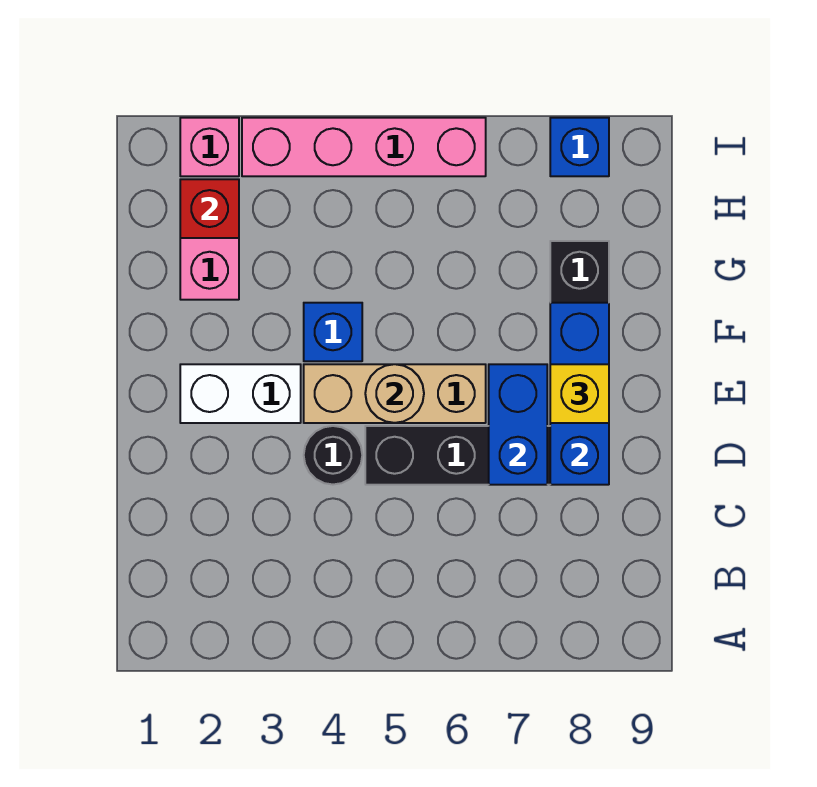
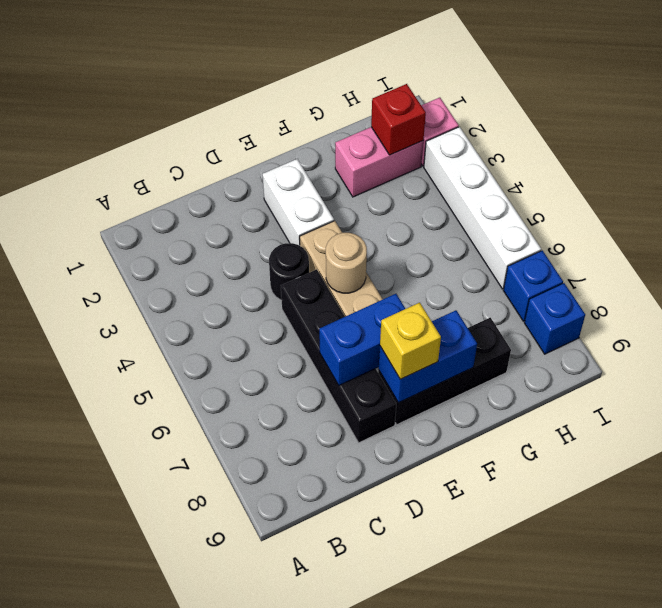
blue 1x3 brick [550,303,609,485] -> blue 1x2 brick [379,310,477,403]
blue 1x1 brick [304,303,362,361] -> blue 1x1 brick moved to [503,250,563,321]
pink 1x4 brick [242,118,486,176] -> white 1x4 brick [424,127,541,289]

